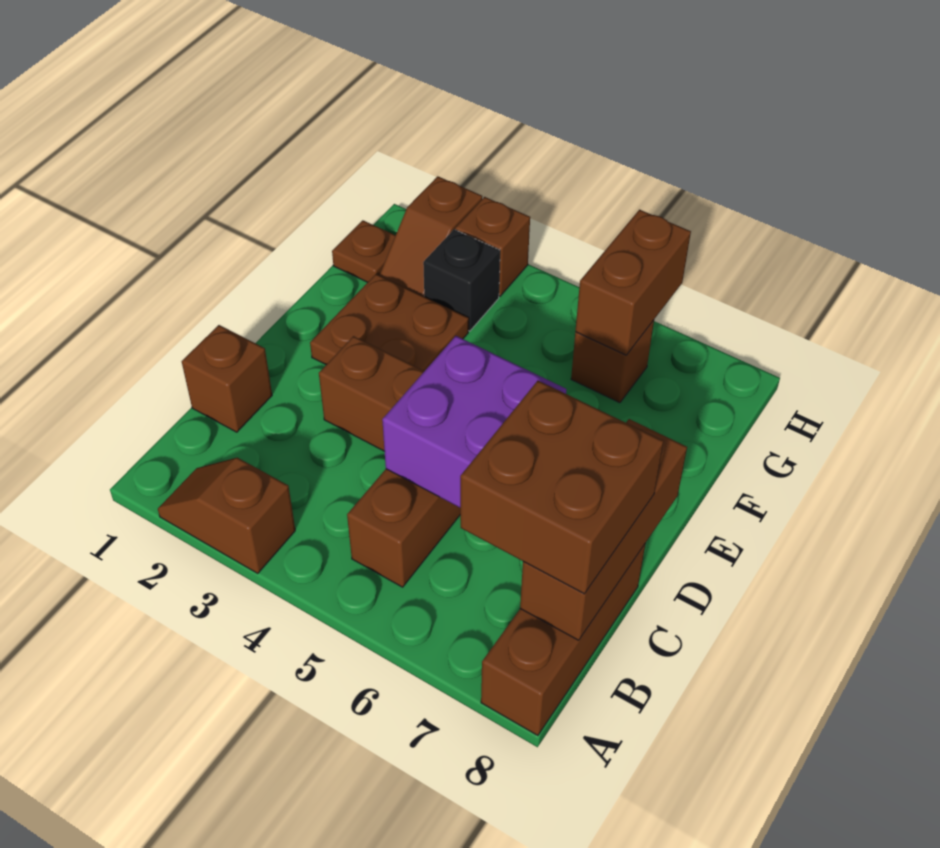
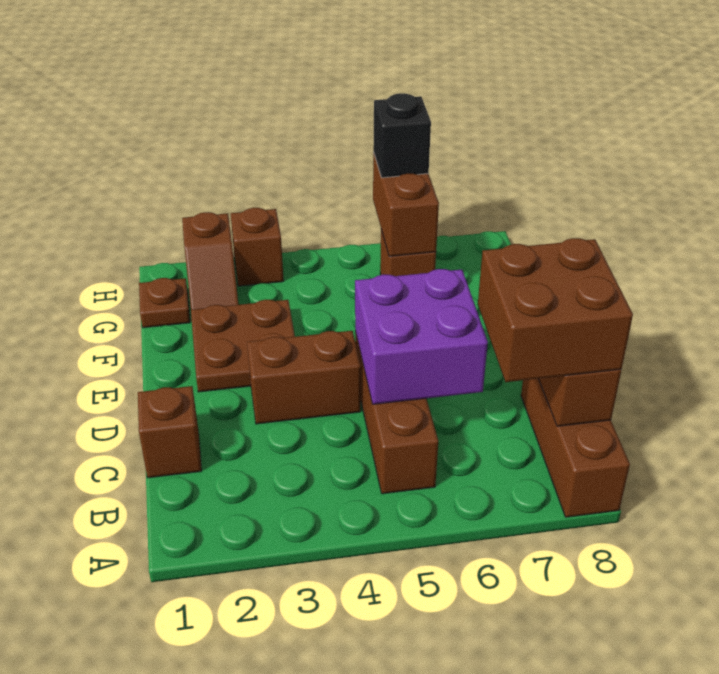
brown 1x2 slope [158,458,295,573] -> none
black 1x1 brick [423,230,500,331] -> black 1x1 brick moved to [373,93,431,178]

